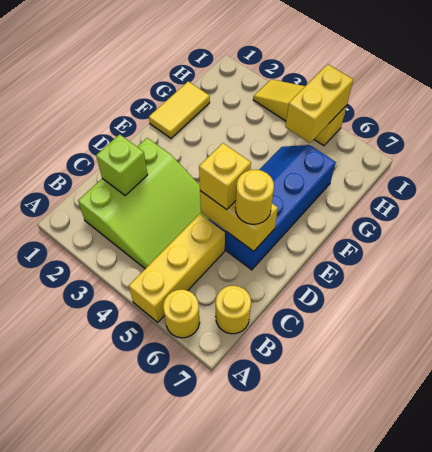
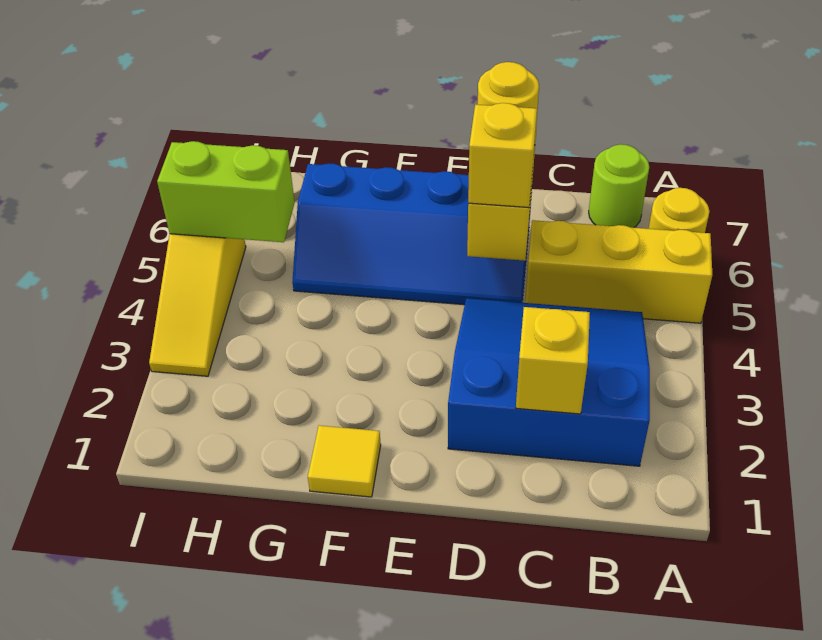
lime 3x3 slope [78,138,210,269] -> blue 3x3 slope [448,298,650,466]
yellow 1x1 round brick [216,285,251,334] -> lime 1x1 round brick [589,144,649,228]
lime 1x1 brick [96,134,148,196] -> yellow 1x1 brick [516,307,590,414]
yellow 1x2 tile [149,81,210,138] -> yellow 1x1 tile [308,425,381,497]
yellow 1x2 brick [285,64,353,143] -> lime 1x2 brick [157,141,295,242]

